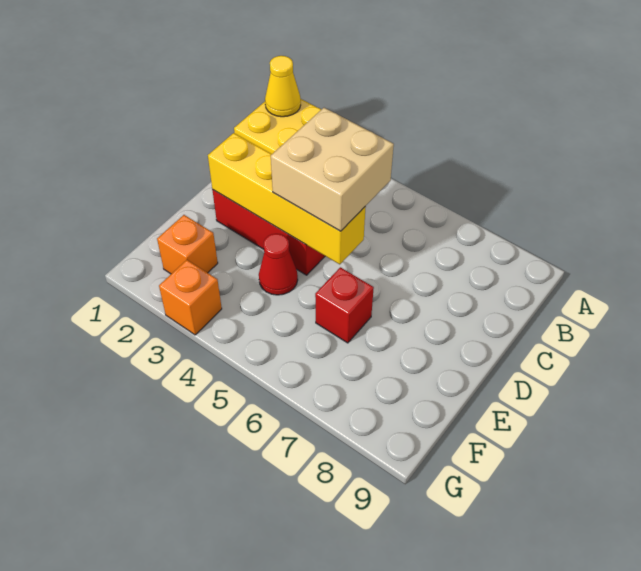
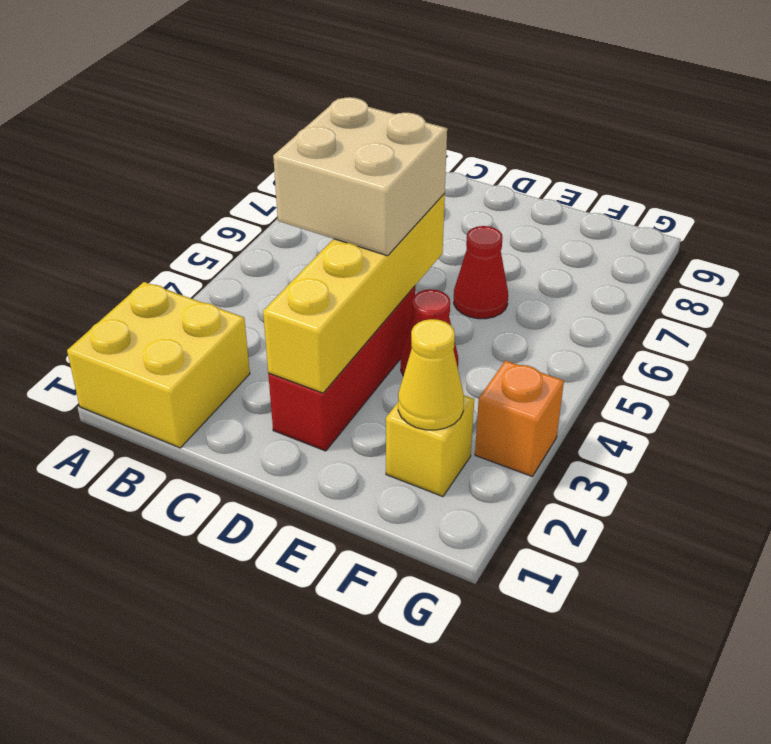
yellow 1x1 cone [265,56,301,117] -> yellow 1x1 cone moved to [398,319,464,430]
red 1x1 brick [315,267,374,343] -> red 1x1 cone [454,226,508,319]
orange 1x1 brick [157,215,218,274] -> yellow 1x1 brick [386,395,474,497]

